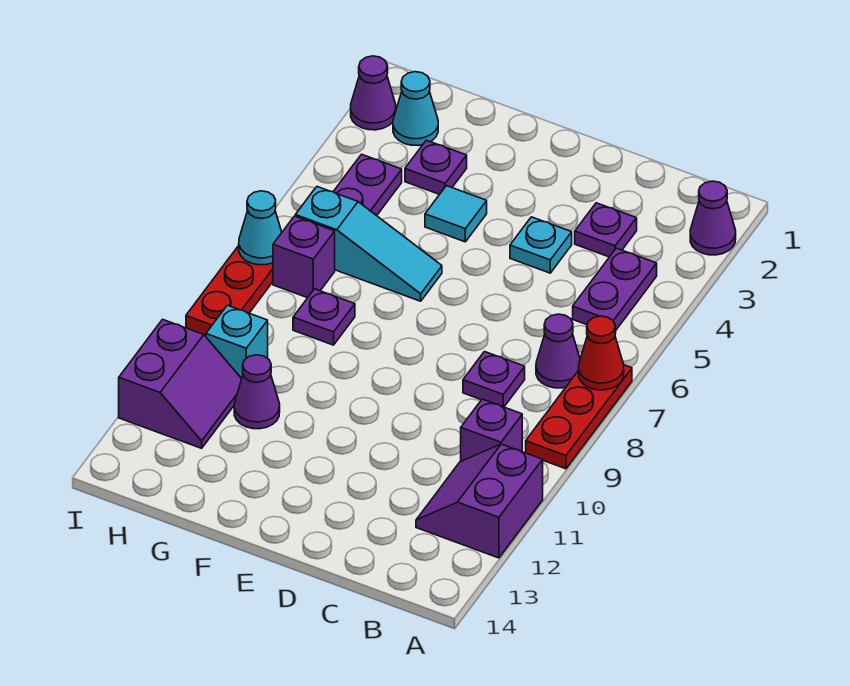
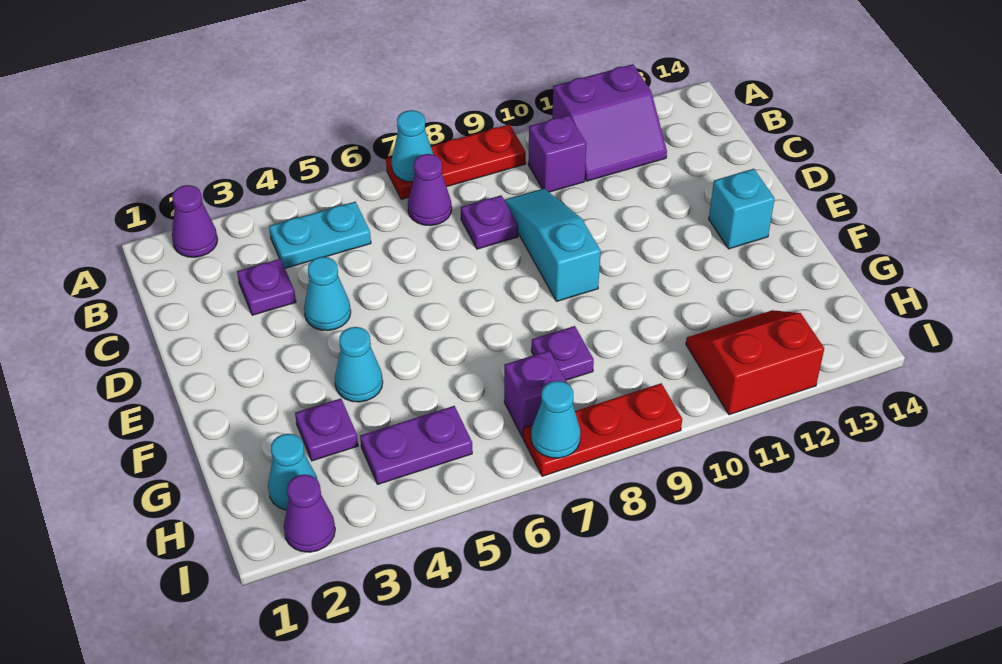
red 1x1 cone [579,316,624,390] -> cyan 1x1 cone [391,110,433,182]
purple 1x2 plate [573,248,657,330] -> cyan 1x2 plate [269,202,371,268]
cyan 1x1 plate [510,217,572,273] -> cyan 1x1 cone [304,257,351,331]
cyan 1x1 tile [425,186,487,242] -> cyan 1x1 cone [335,327,383,402]
cyan 1x3 slope [295,187,442,301] -> cyan 1x3 slope moved to [505,189,601,301]
purple 1x1 cone [234,355,280,429] -> none
cyan 1x1 brick [206,305,268,378] -> cyan 1x1 brick moved to [709,169,775,249]
purple 2x2 slope [119,319,242,448] -> red 2x2 slope [686,310,824,415]

